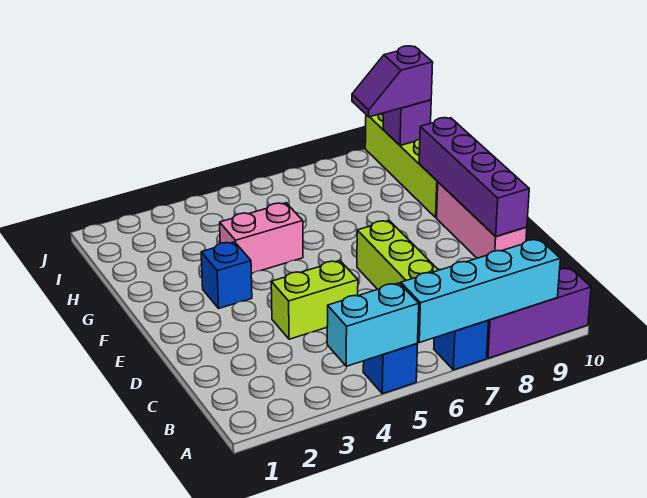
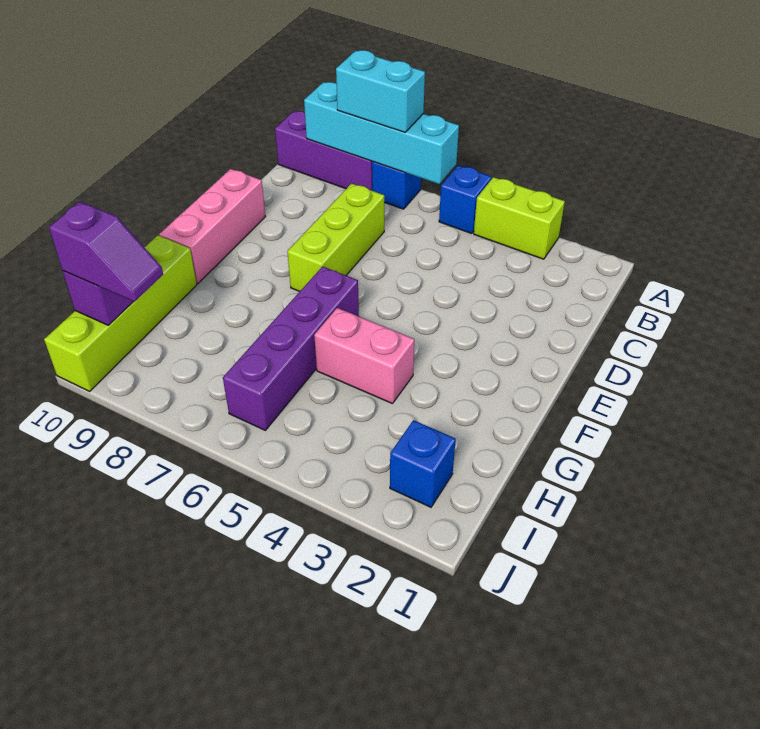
cyan 1x2 brick [327,283,419,366] -> cyan 1x2 brick moved to [336,50,425,132]
lime 1x2 brick [271,261,358,339] -> lime 1x2 brick moved to [474,177,565,259]
purple 1x4 brick [419,118,529,236] -> purple 1x4 brick moved to [223,266,359,430]
blue 1x1 brick [201,242,252,308] -> blue 1x1 brick moved to [390,420,456,507]

